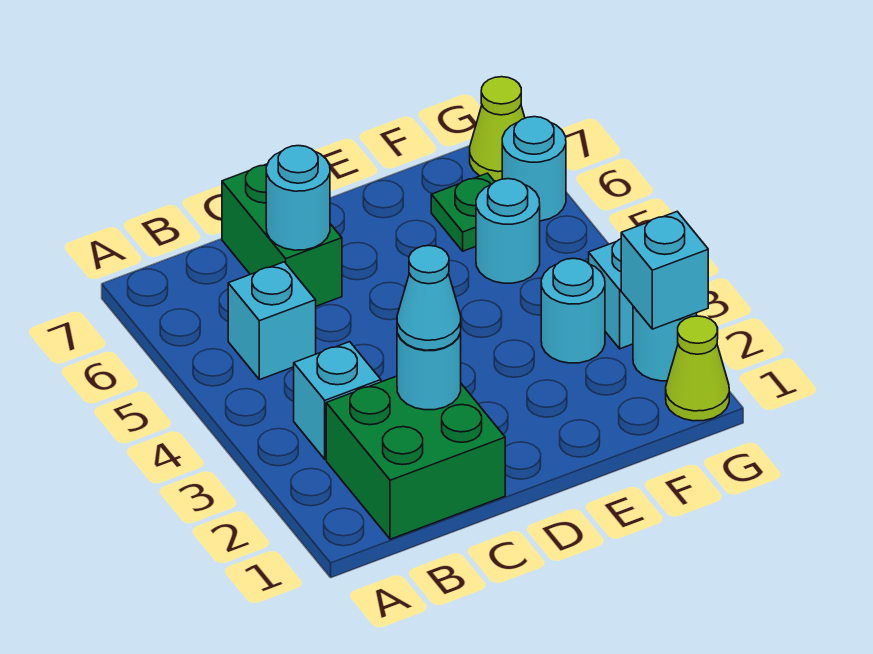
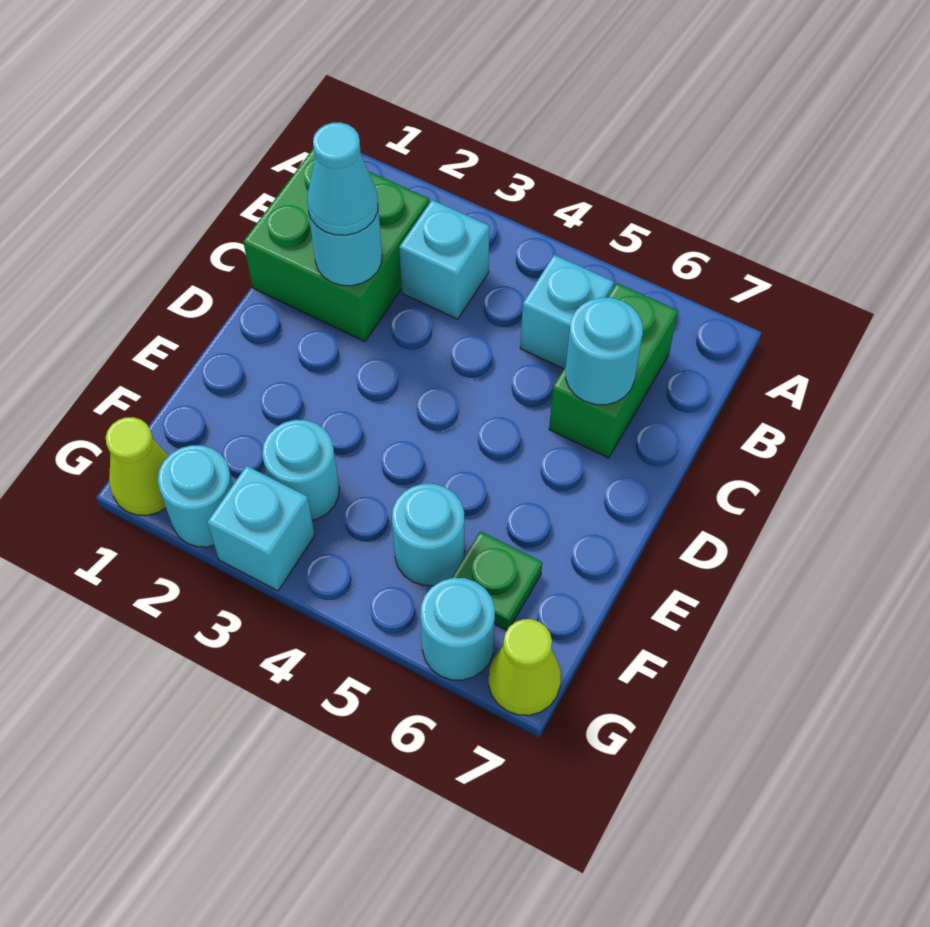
green 1x2 brick [222,164,342,306] -> green 1x2 brick turned to [549,283,678,458]
cyan 1x1 brick [621,212,708,329] -> none

